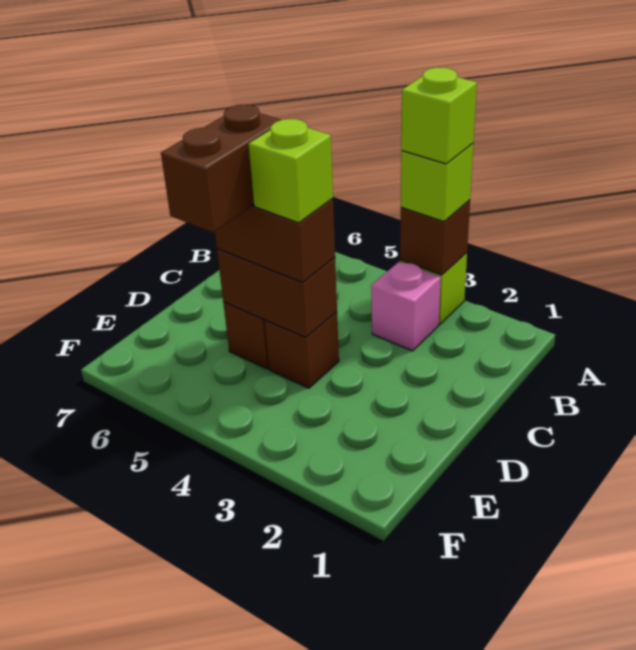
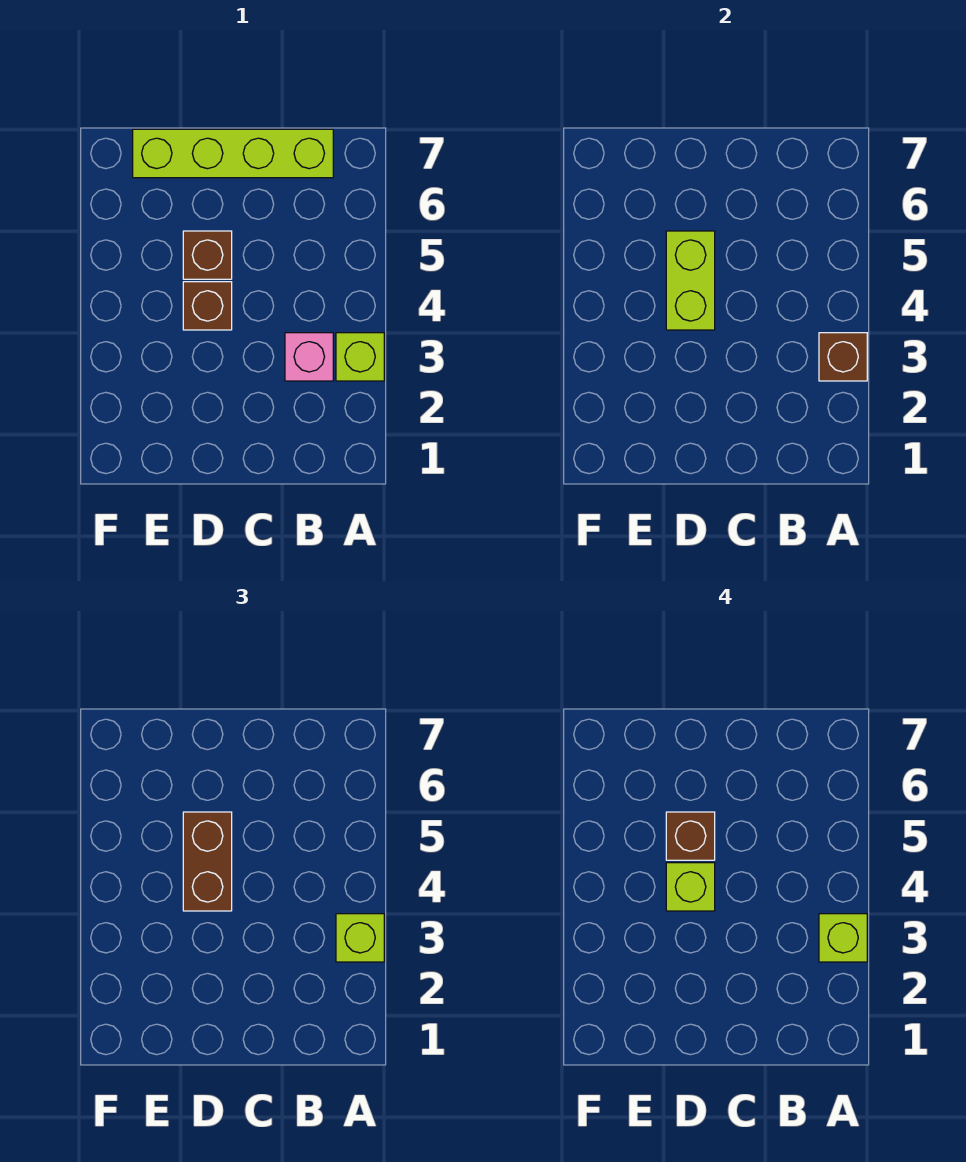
none -> lime 1x4 brick [133,129,333,178]
brown 1x2 brick [217,249,337,337] -> lime 1x2 brick [666,231,715,330]
brown 1x2 brick [161,105,281,233] -> brown 1x1 brick [666,812,715,860]

